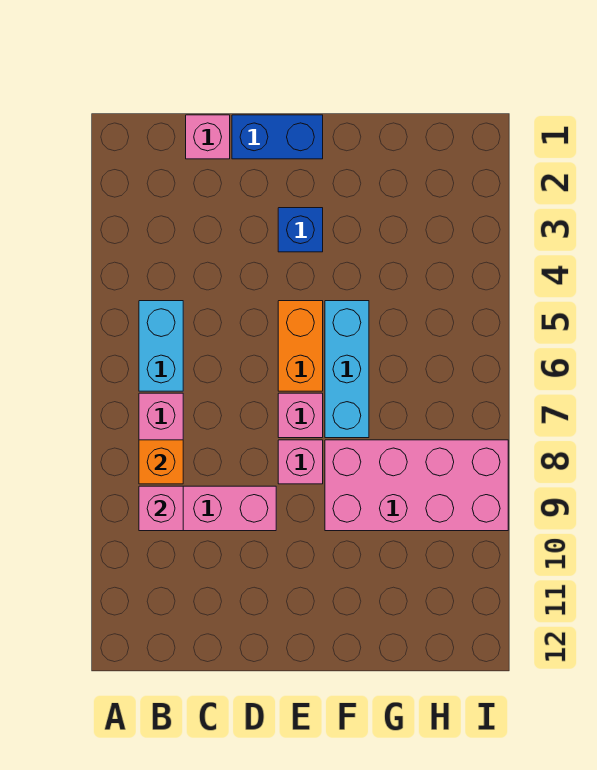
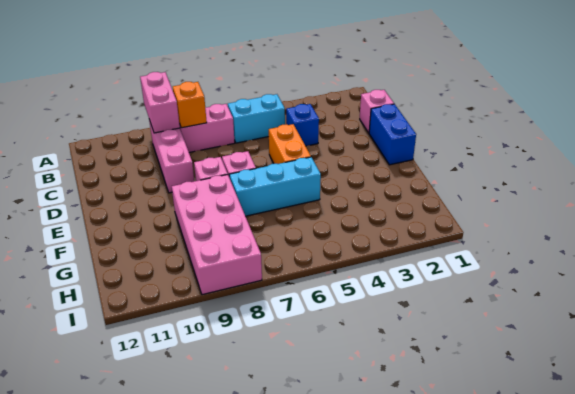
pink 1x1 brick [139,486,183,531] -> pink 1x2 brick [140,72,180,133]
blue 1x1 brick [278,208,323,252] -> blue 1x1 brick moved to [286,104,319,146]
orange 1x2 brick [278,301,323,391] -> orange 1x2 brick turned to [269,124,311,164]

